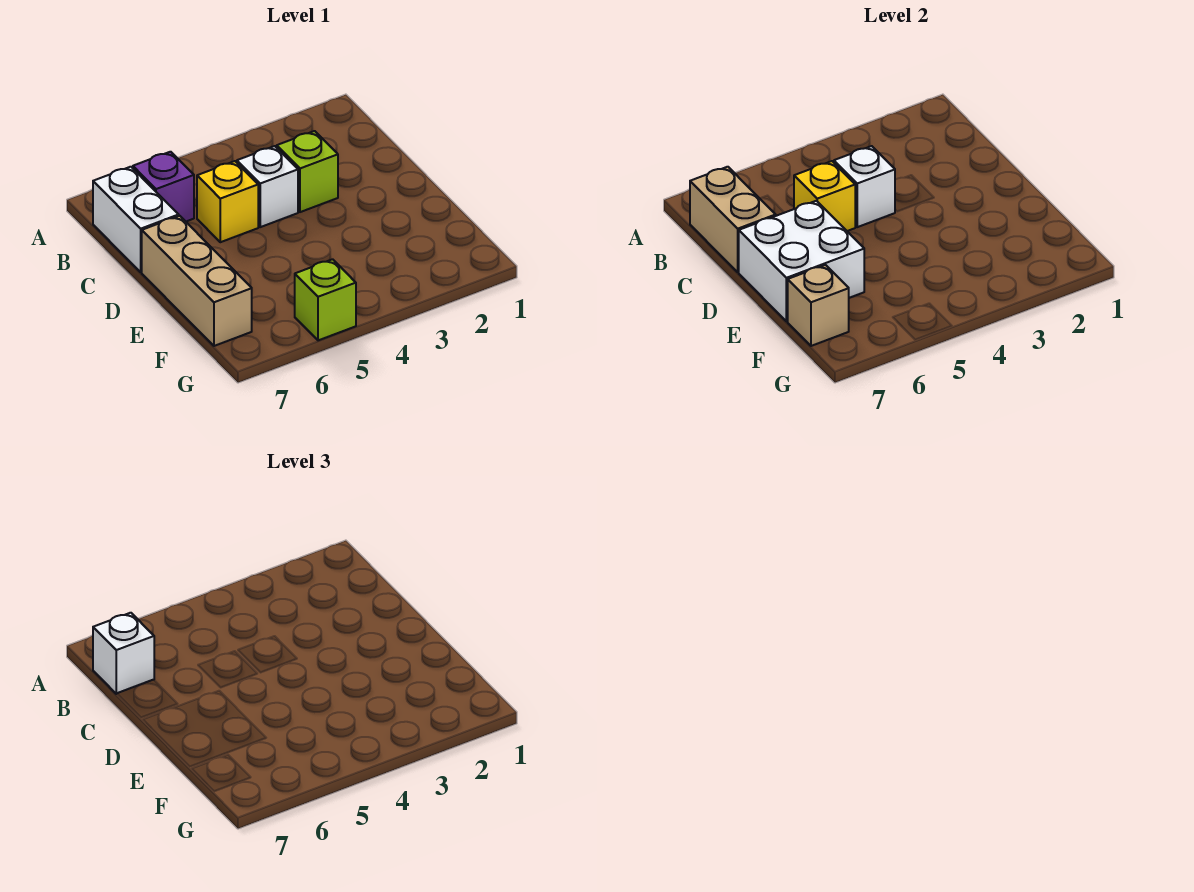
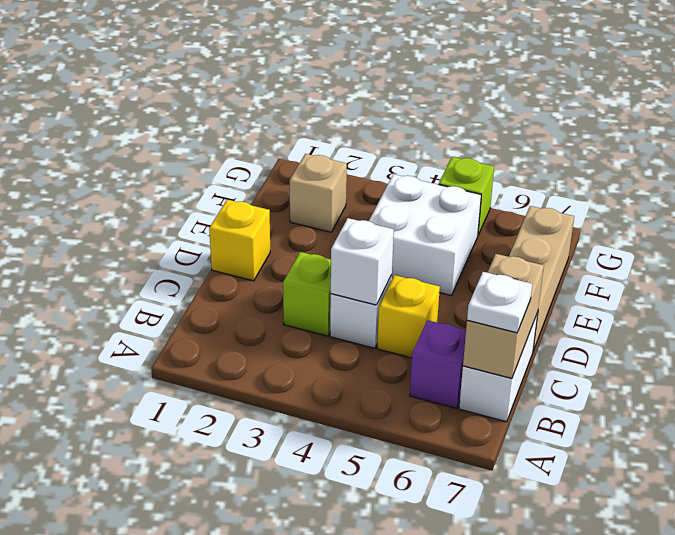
white 1x1 brick [93,613,154,694] -> white 1x1 plate [467,272,532,333]
yellow 1x1 brick [794,161,855,231] -> yellow 1x1 brick moved to [209,200,270,281]
white 2x2 brick [739,201,864,321] -> white 2x2 brick moved to [369,174,481,295]
tan 1x1 brick [787,265,849,346] -> tan 1x1 brick moved to [290,154,347,232]

